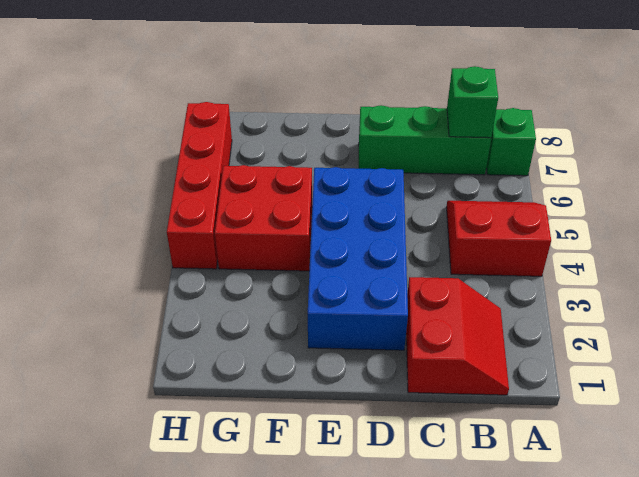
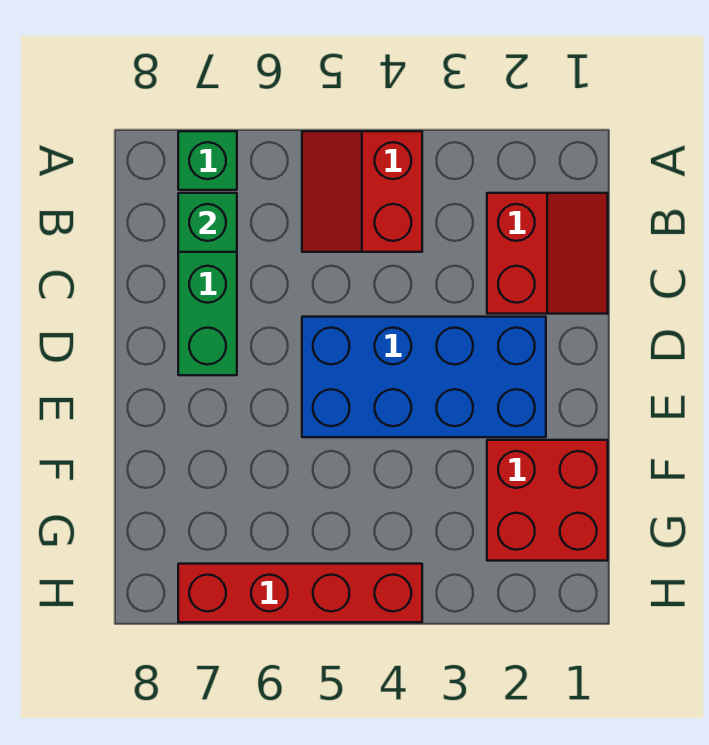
red 2x2 slope [406,277,509,395] -> red 2x2 slope turned to [487,193,608,314]
red 2x2 brick [215,165,312,271] -> red 2x2 brick moved to [487,440,608,561]

